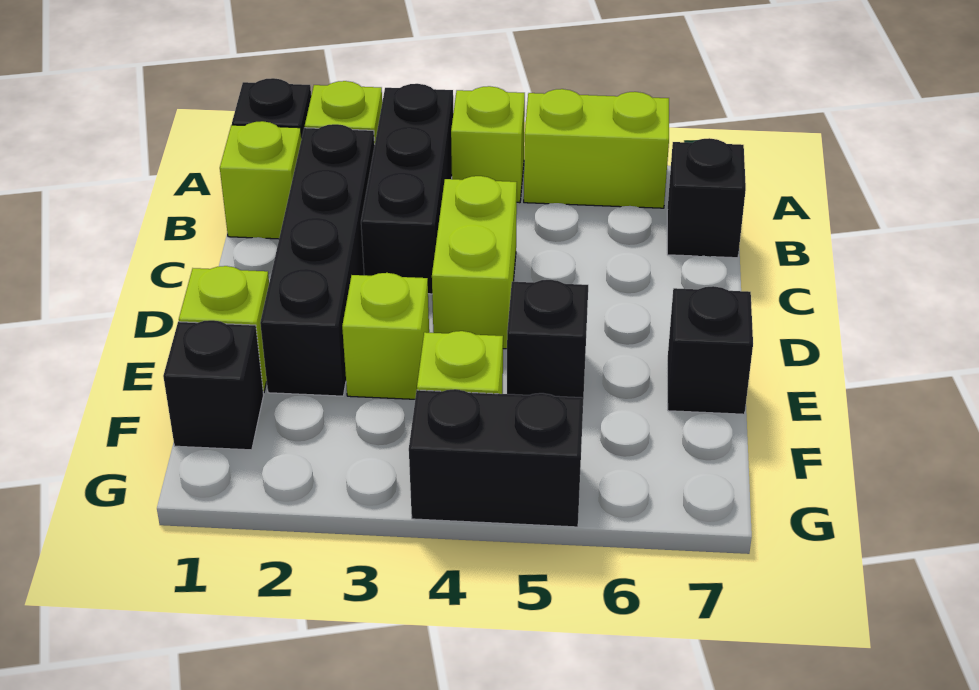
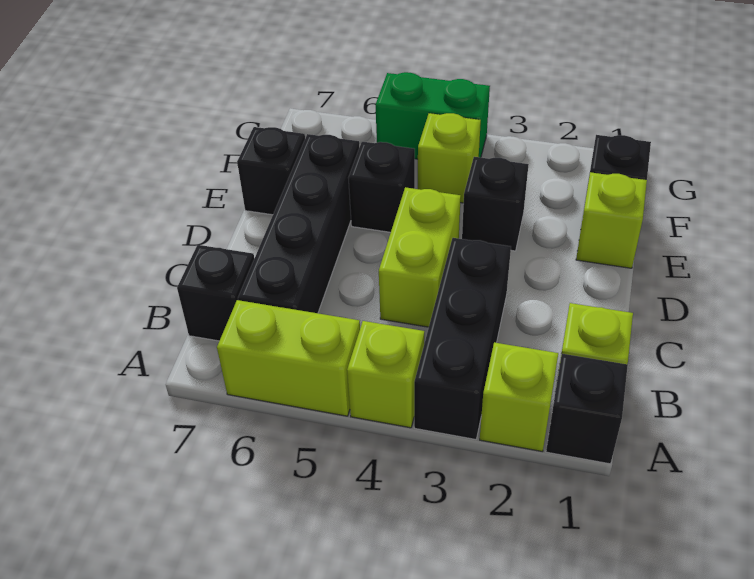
black 1x4 brick [260,124,375,396] -> black 1x4 brick moved to [238,134,359,313]
lime 1x1 brick [342,273,429,399] -> black 1x1 brick [462,157,529,251]
black 1x2 brick [409,389,584,527] -> green 1x2 brick [376,72,490,159]

